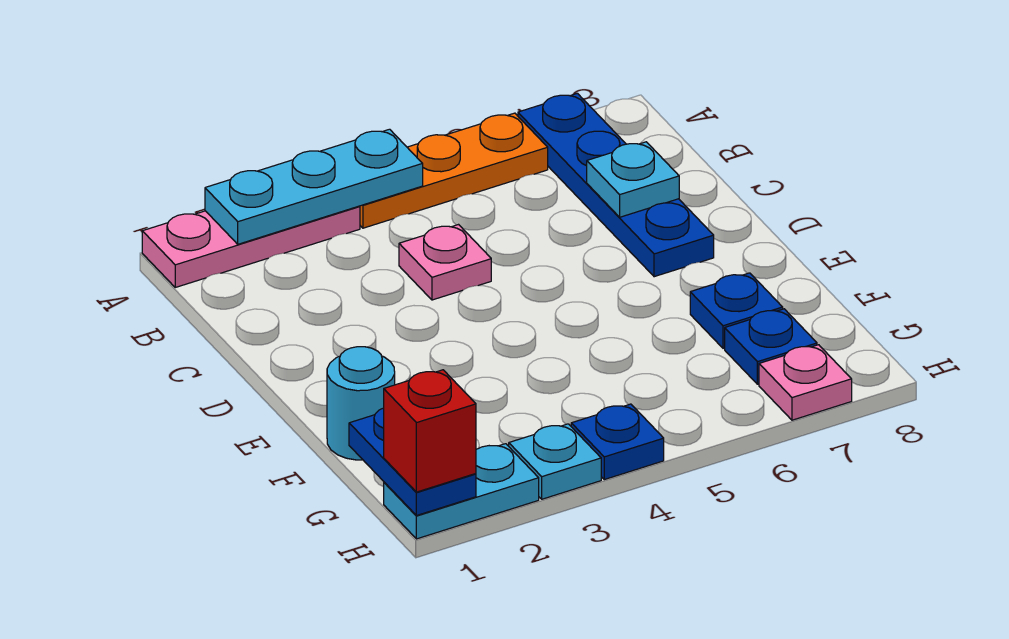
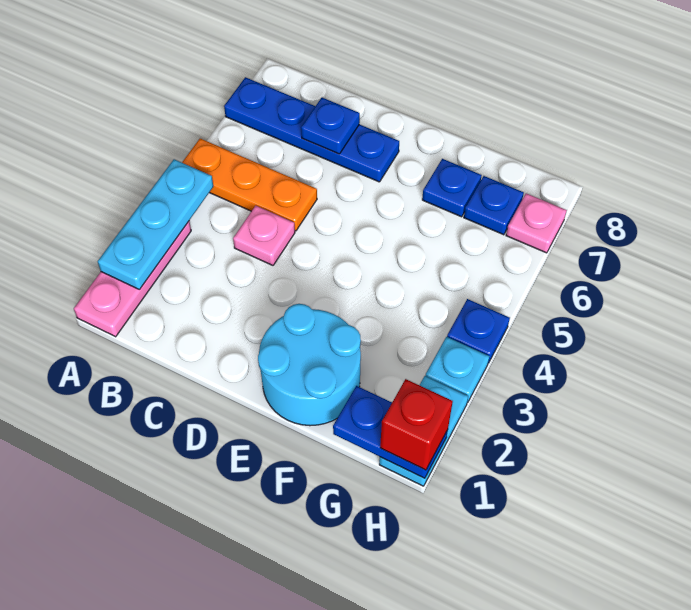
orange 1x3 plate [360,113,548,228] -> orange 1x3 plate turned to [182,139,317,231]
cyan 1x1 plate [587,142,679,217] -> blue 1x1 plate [301,98,360,154]
cyan 1x1 round brick [327,347,395,460] -> cyan 2x2 round brick [258,304,361,426]

